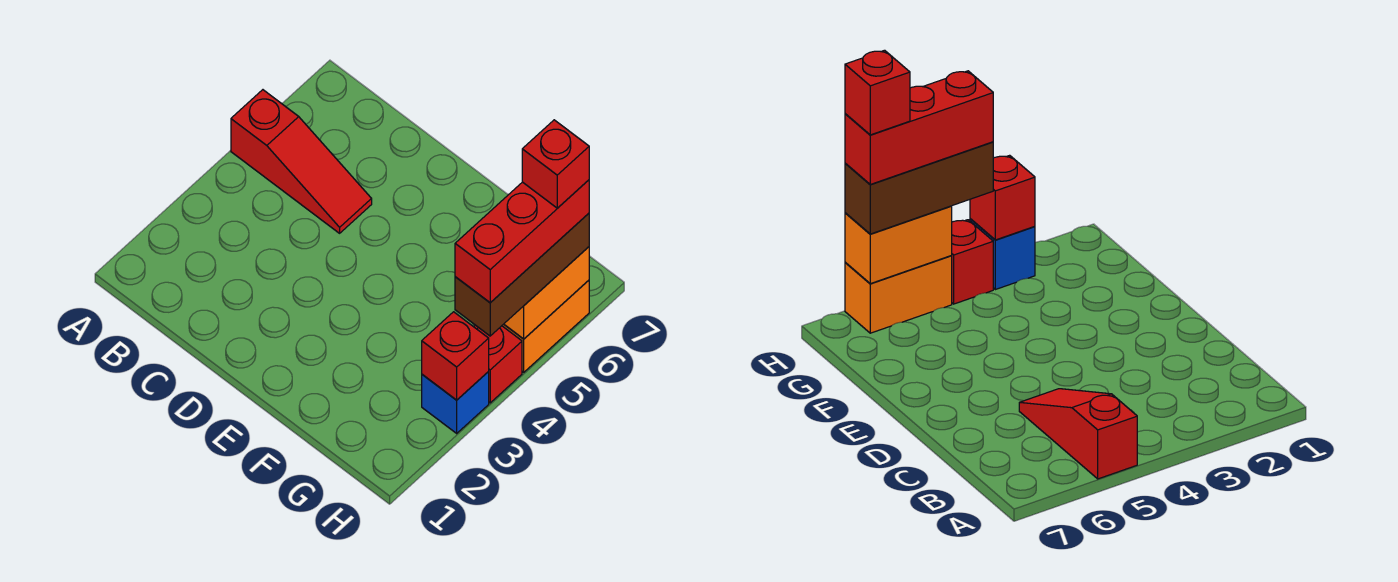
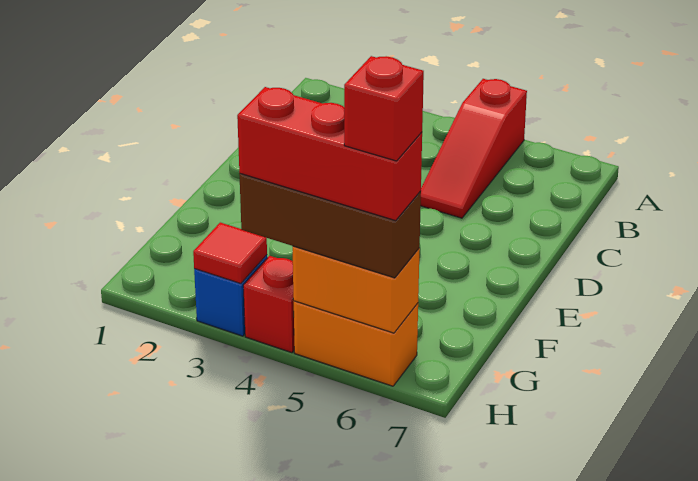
red 1x1 brick [422,312,489,400] -> red 1x1 tile [193,222,267,283]

